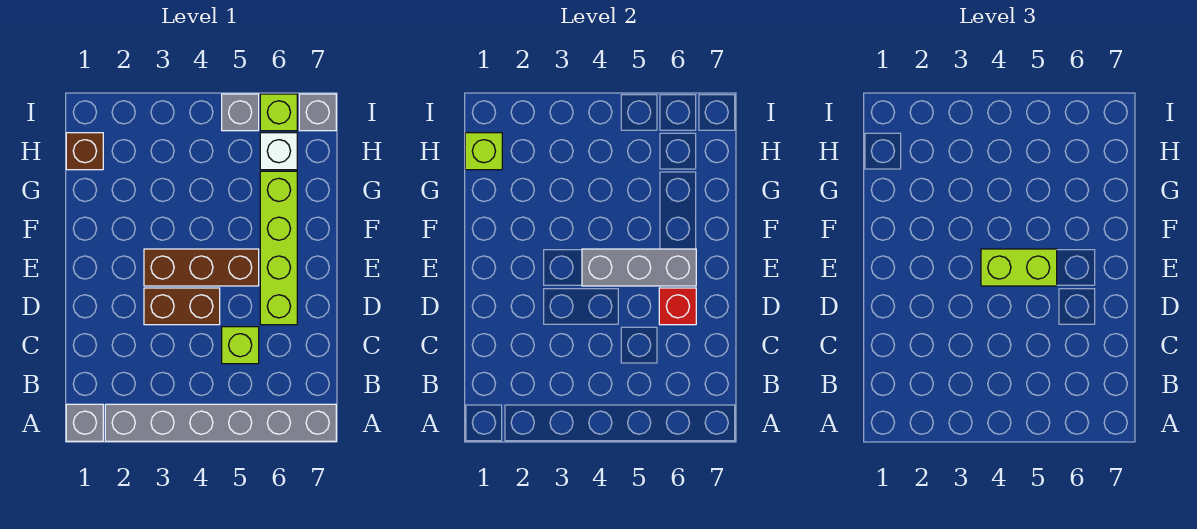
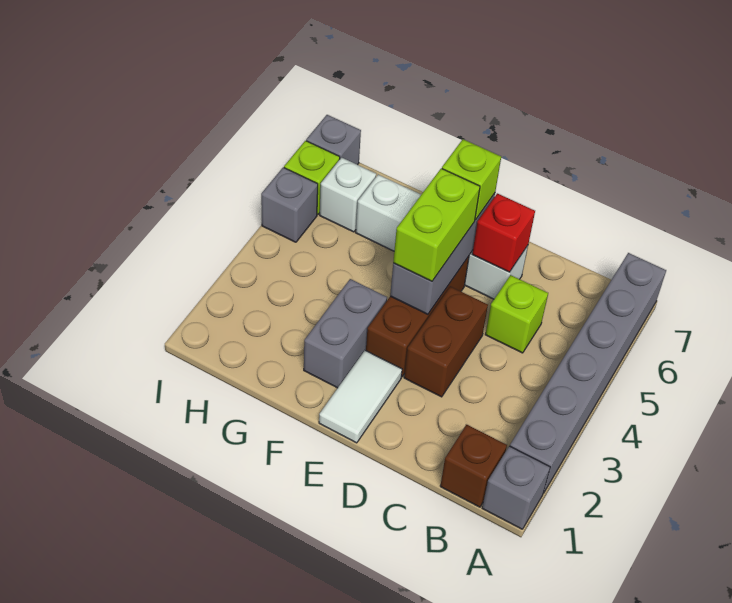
lime 1x4 brick [260,171,297,325] -> white 1x4 brick [356,175,528,299]
none -> white 1x2 tile [319,350,402,443]
none -> grey 1x2 brick [304,279,387,388]
brown 1x1 brick [66,133,103,170] -> brown 1x1 brick moved to [440,425,507,507]
lime 1x1 brick [465,133,502,170] -> lime 1x1 brick moved to [442,139,501,220]

